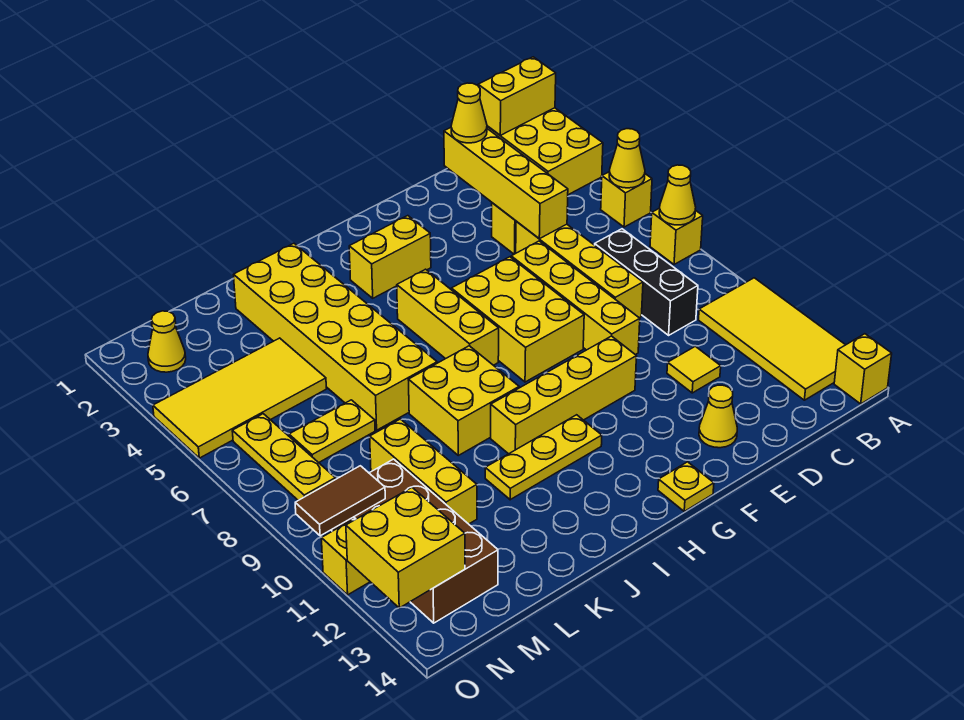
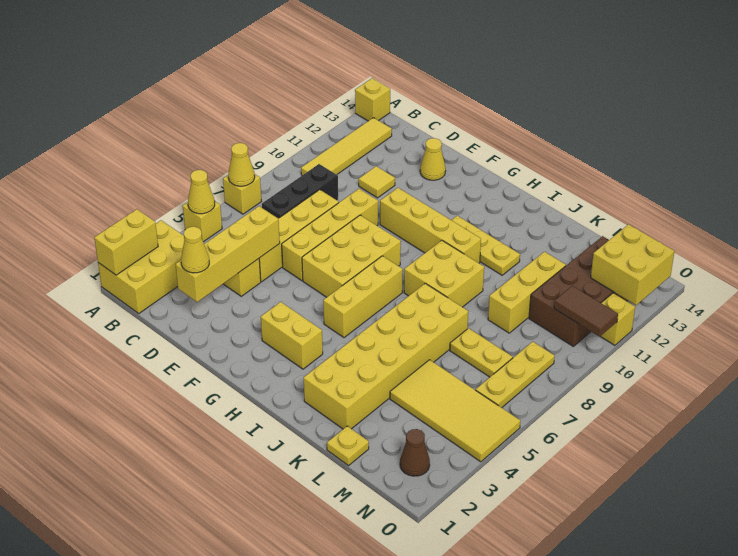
yellow 1x2 brick [478,57,556,135] -> yellow 1x2 brick turned to [94,209,158,275]
yellow 2x4 tile [699,278,845,400] -> yellow 1x4 tile [301,118,392,175]
yellow 1x1 plate [658,462,714,511] -> yellow 1x1 plate moved to [327,426,369,466]
yellow 1x1 cone [148,311,186,372] -> brown 1x1 cone [400,429,430,476]

